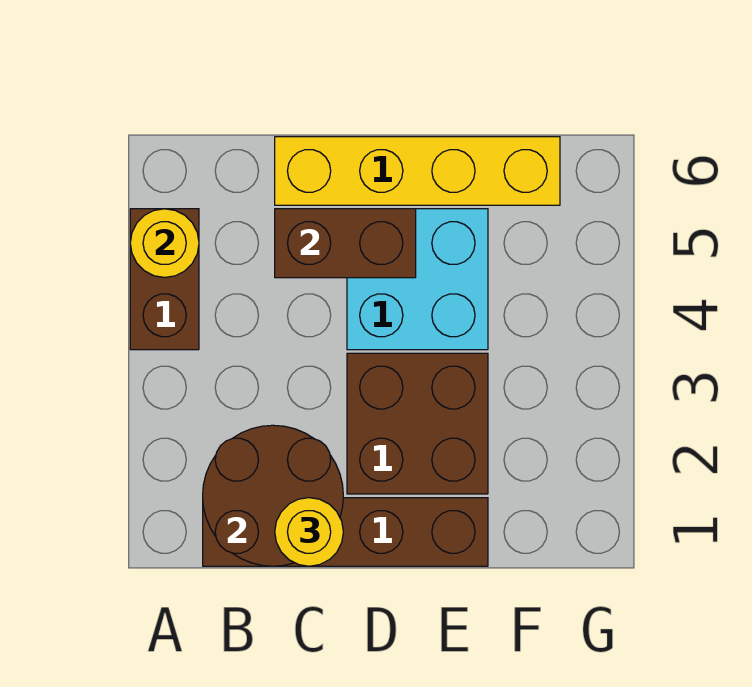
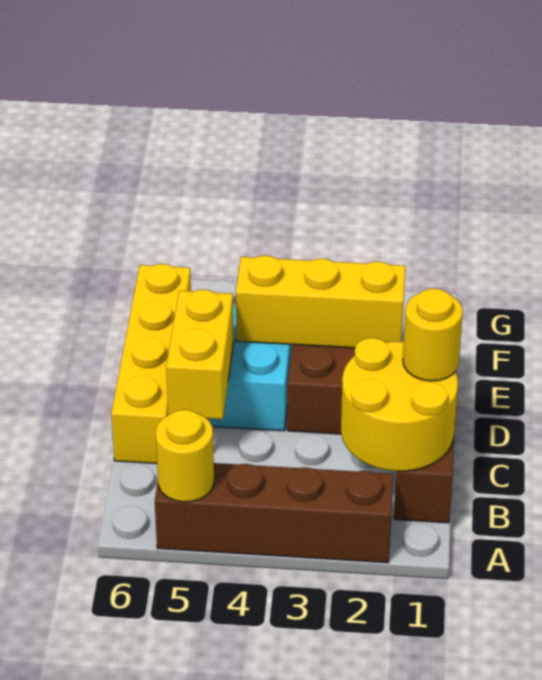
brown 1x2 brick [130,209,199,350] -> brown 1x4 brick [155,463,393,563]
brown 2x2 round brick [203,425,343,566] -> yellow 2x2 round brick [341,338,458,471]
brown 1x2 brick [275,209,416,278] -> yellow 1x2 brick [166,290,234,419]
none -> yellow 1x3 brick [236,256,405,348]

